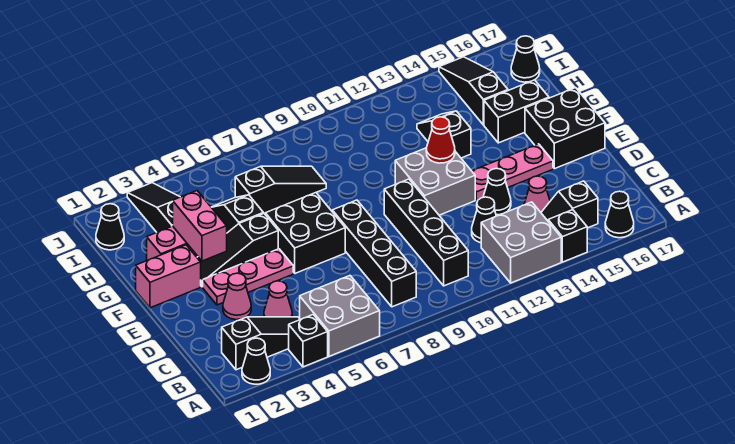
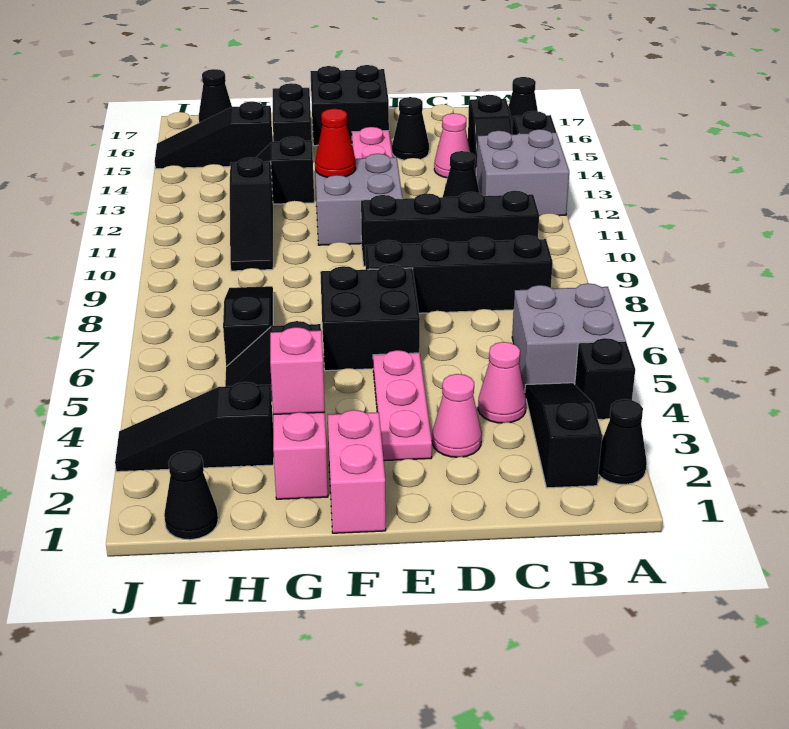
black 1x1 cone [483,168,511,215] -> black 1x1 cone moved to [392,97,429,160]
black 1x3 slope [197,213,278,287] -> black 1x3 slope moved to [230,158,273,271]
pink 1x2 brick [172,191,227,261] -> pink 1x1 brick [270,327,325,415]

